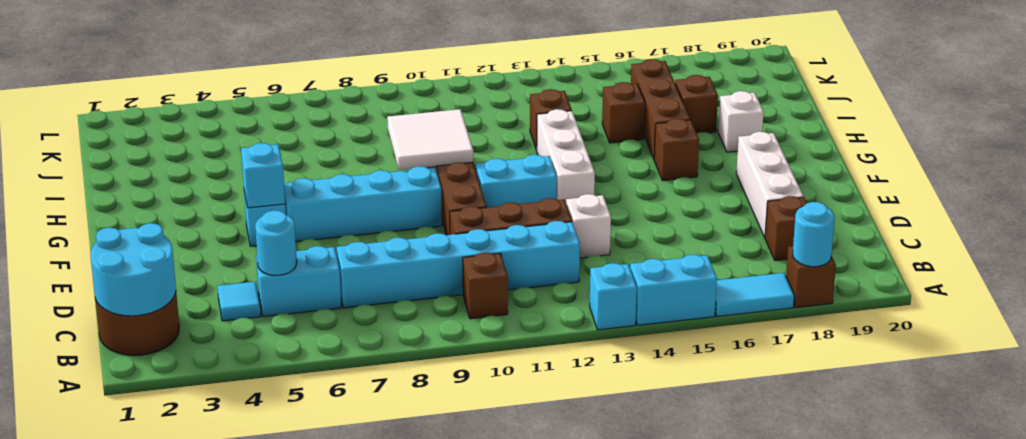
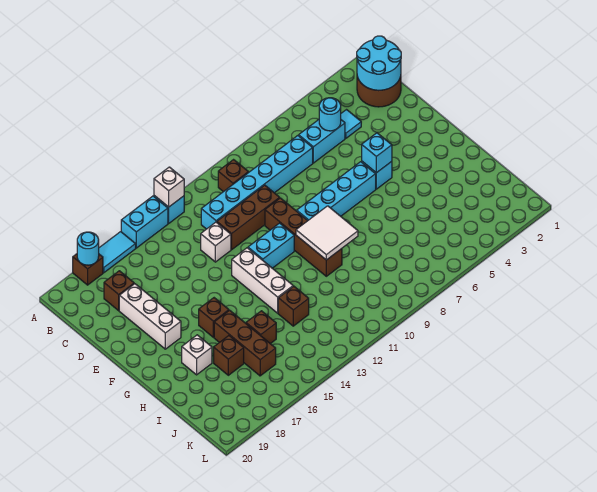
none -> white 1x1 brick [154,167,184,207]

